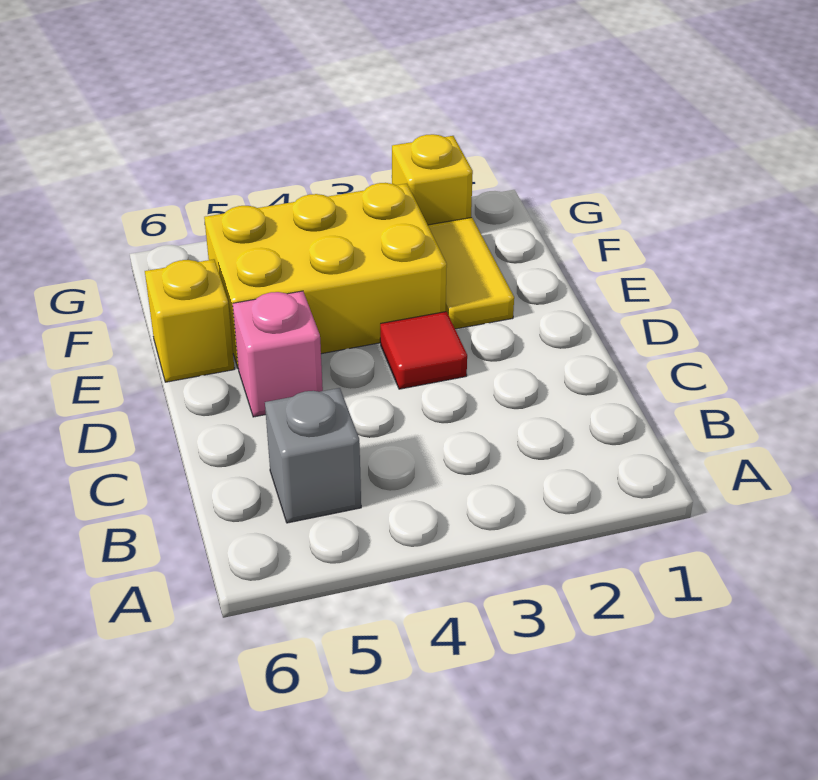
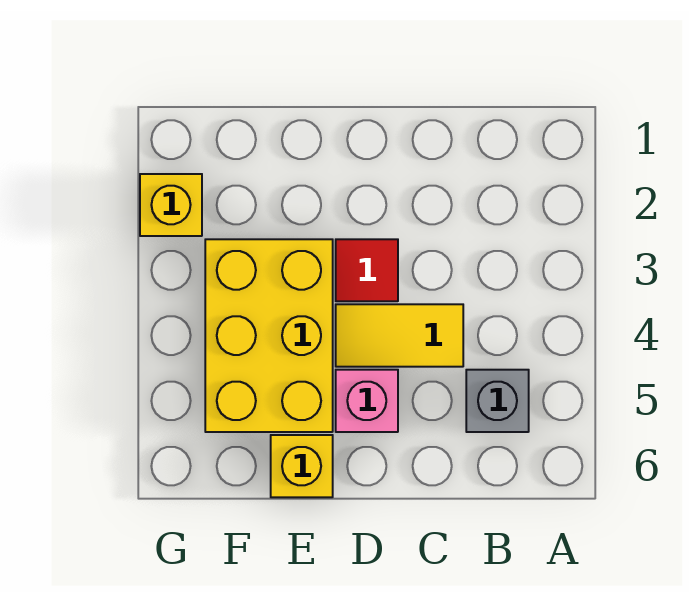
yellow 1x2 tile [428,217,514,329] -> yellow 1x2 tile moved to [336,304,463,367]

